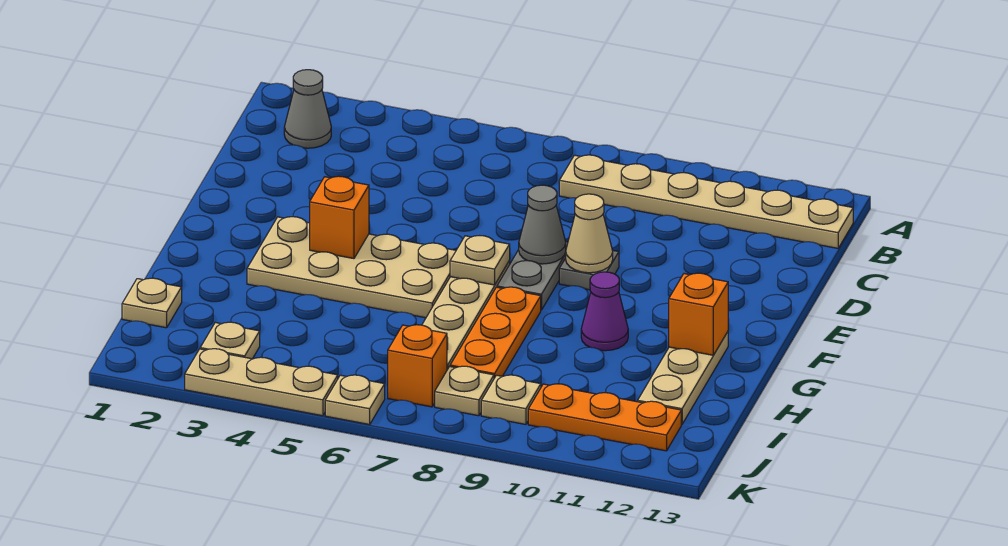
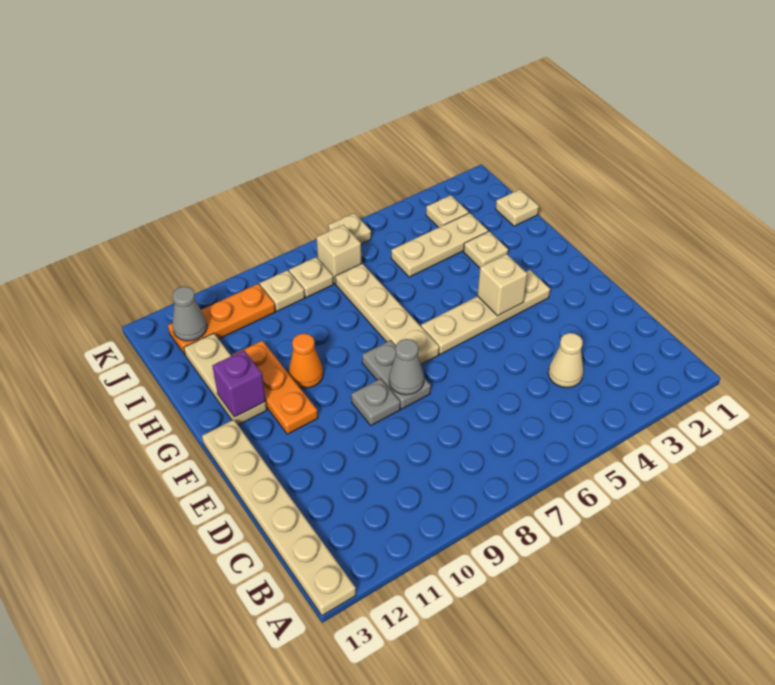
grey 1x1 cone [284,70,331,148] -> grey 1x1 cone moved to [173,286,207,341]
tan 1x6 plate [559,155,853,248] -> tan 1x6 plate turned to [202,420,356,616]
tan 1x1 cone [566,194,613,273] -> tan 1x1 cone moved to [548,333,583,388]
tan 2x4 plate [247,217,456,318] -> tan 1x4 plate [421,270,550,354]
orange 1x1 brick [310,176,369,259] -> tan 1x1 brick [477,254,527,316]
tan 1x1 plate [450,236,510,285] -> tan 1x1 plate moved to [464,231,508,268]
orange 1x3 plate [450,287,541,378] -> orange 1x3 plate moved to [233,341,318,434]
purple 1x1 cone [581,272,628,351] -> orange 1x1 cone [289,334,323,388]
orange 1x1 brick [669,273,728,355] -> purple 1x1 brick [212,350,266,417]
orange 1x1 brick [388,325,447,407] -> tan 1x1 brick [316,225,361,284]
tan 1x3 plate [185,349,338,416] -> tan 1x3 plate moved to [391,213,488,277]

